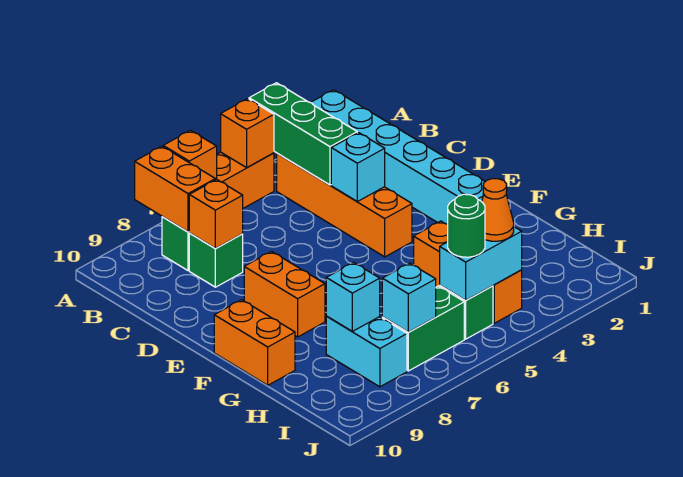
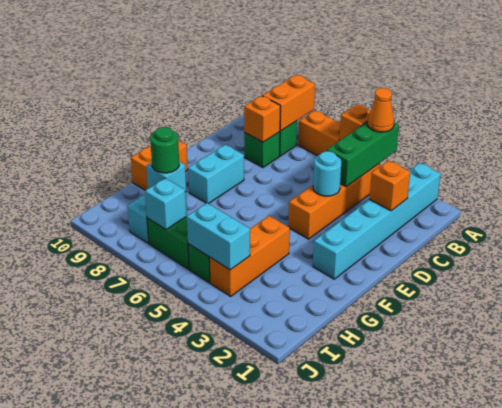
orange 1x1 brick [163,130,217,180] -> orange 1x1 brick moved to [369,160,410,211]
cyan 1x1 brick [331,133,385,202] -> cyan 1x1 round brick [313,151,341,196]
orange 1x2 brick [244,251,325,337] -> cyan 1x2 brick [188,145,244,204]
orange 1x1 cone [482,179,514,241] -> orange 1x1 cone moved to [368,88,394,132]
green 1x1 round brick [448,194,485,257] -> green 1x1 round brick moved to [150,127,179,173]

